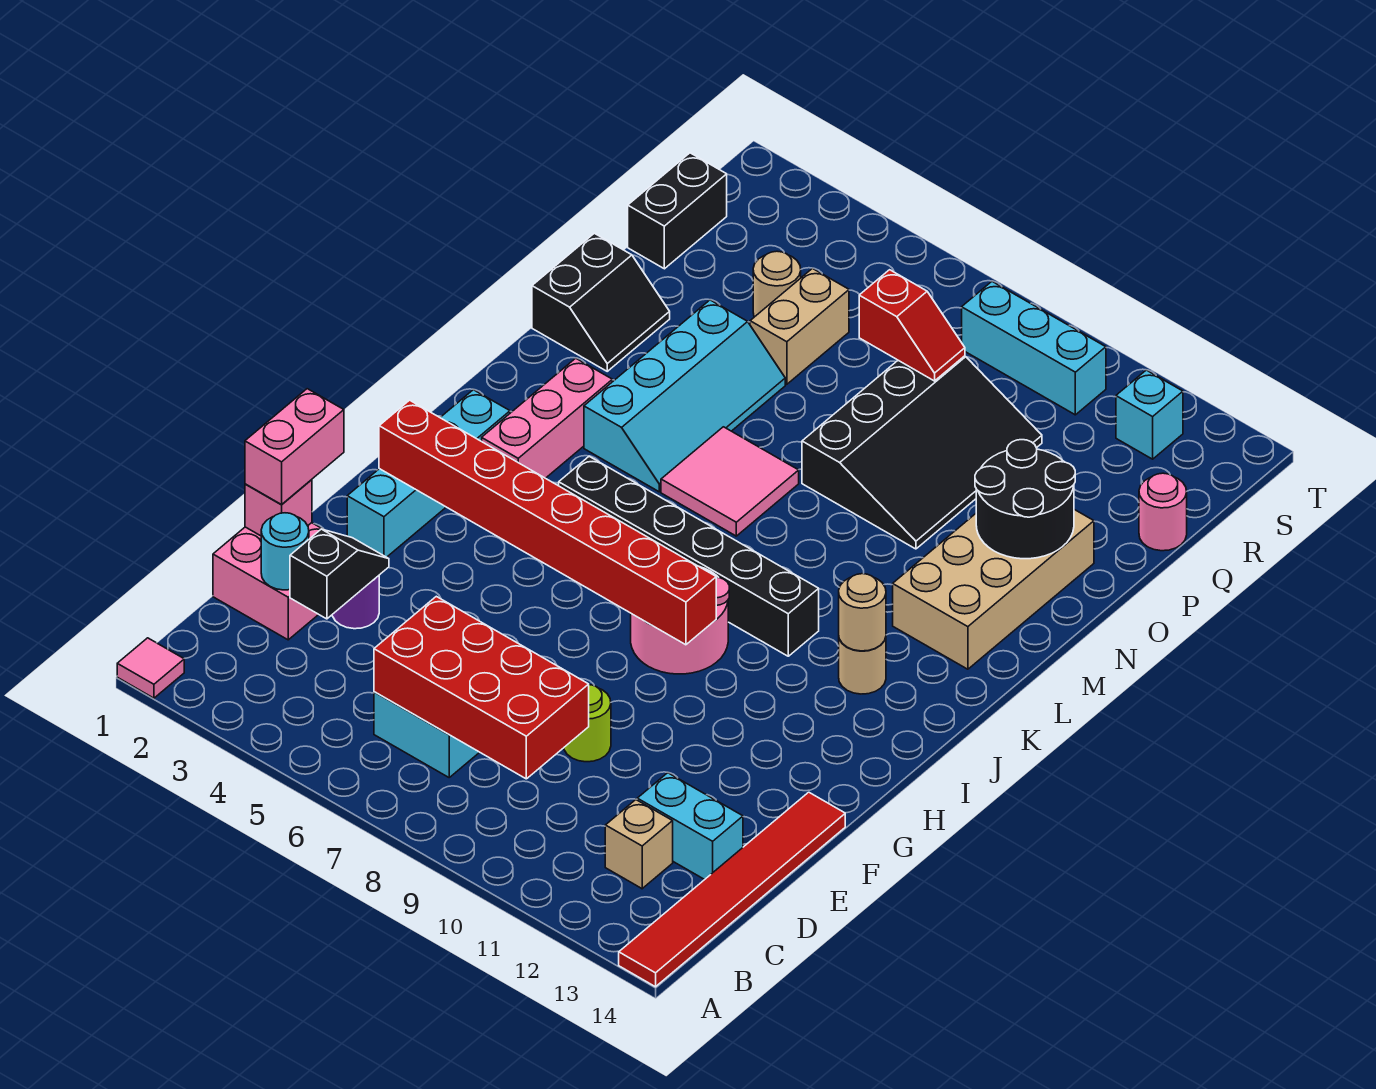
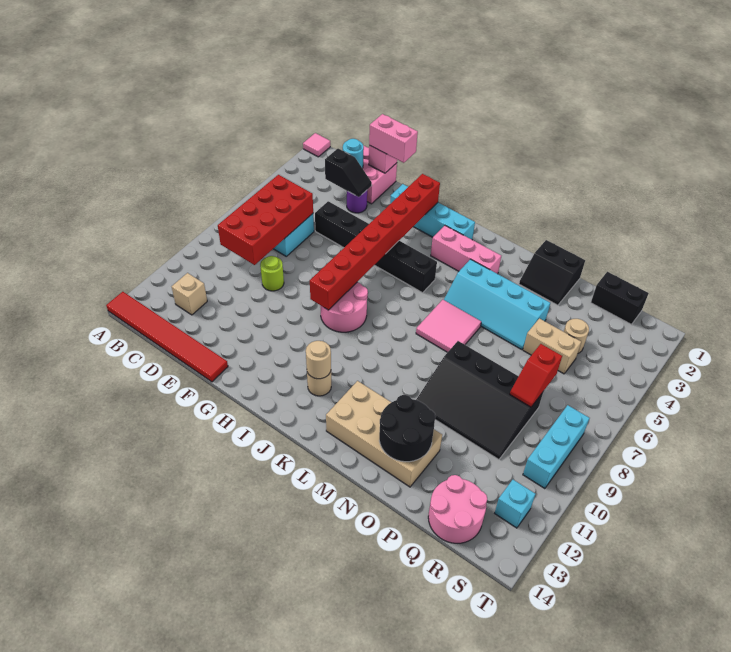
cyan 1x2 brick [637,773,743,880] -> none
black 1x6 brick [559,456,819,656] -> black 1x6 brick turned to [315,201,437,293]
pink 1x1 round brick [1139,473,1187,551] -> pink 2x2 round brick [428,475,487,543]

